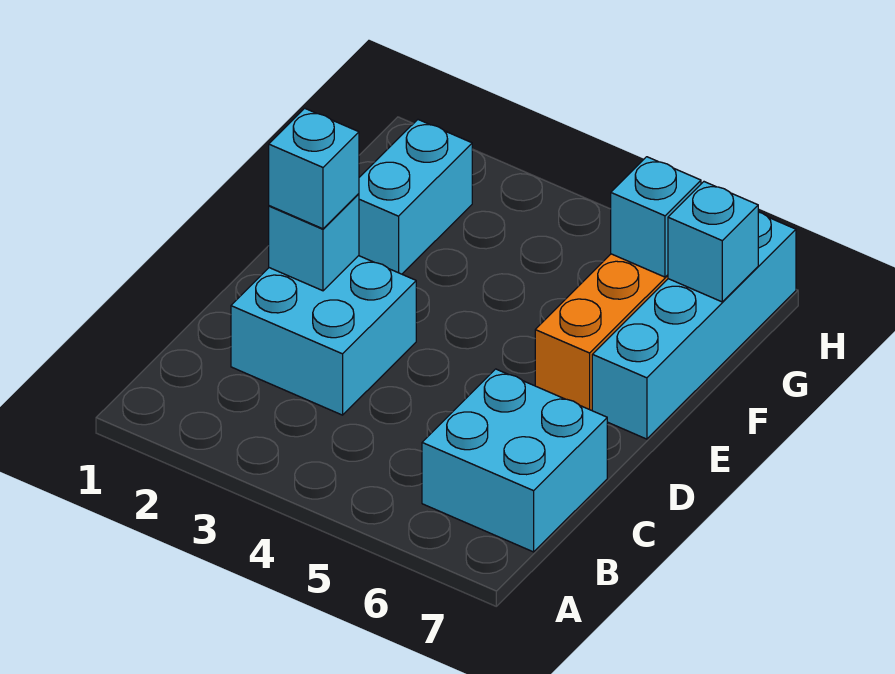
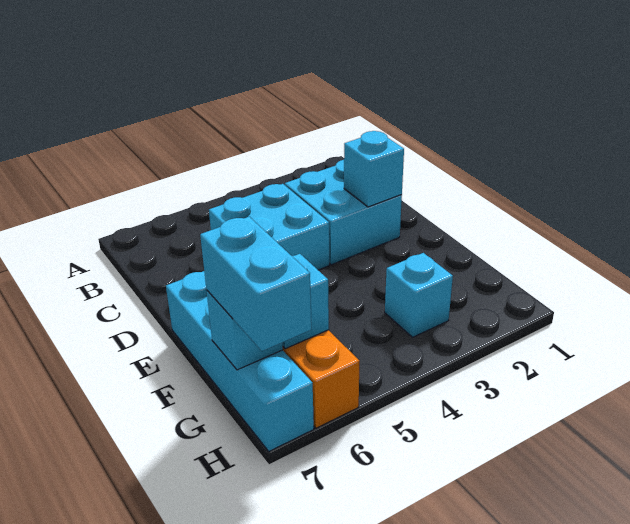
cyan 2x2 brick [422,369,607,552] -> cyan 2x2 brick moved to [209,184,329,270]
cyan 1x1 brick [269,108,359,229] -> cyan 1x1 brick moved to [385,253,453,337]
cyan 1x2 brick [359,120,472,274] -> cyan 1x2 brick moved to [200,217,311,351]

